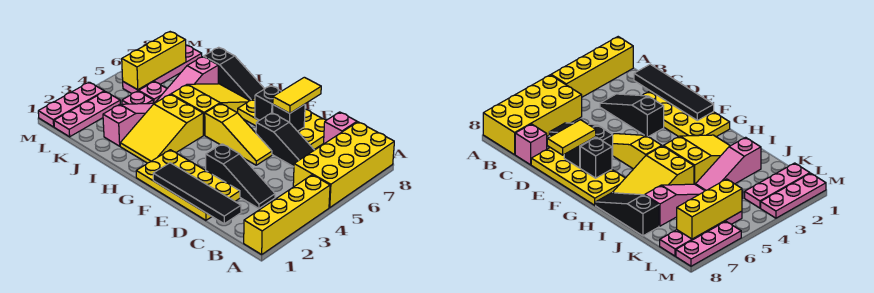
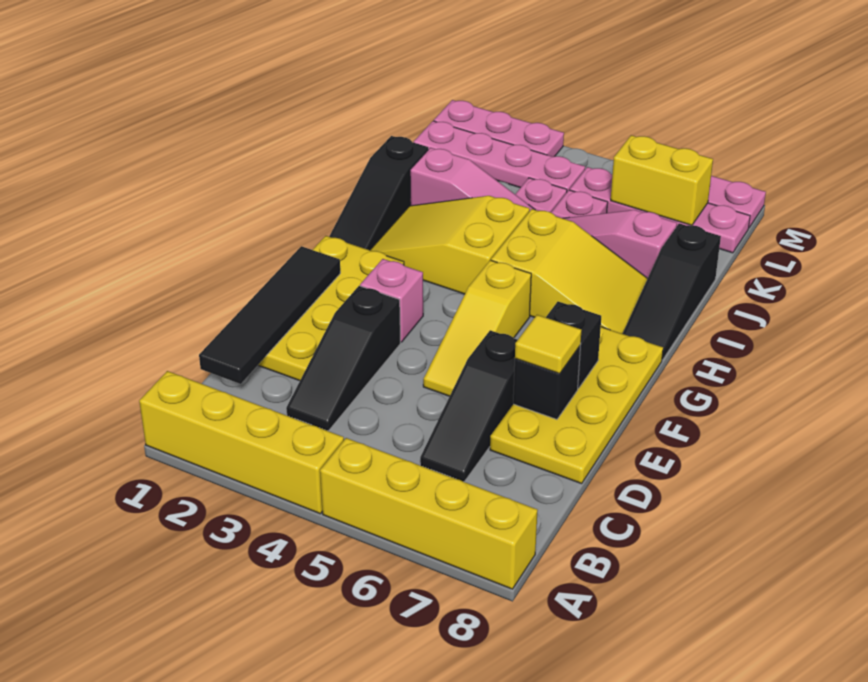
yellow 2x4 brick [293,122,394,207] -> yellow 1x4 brick [320,438,538,589]
pink 1x1 brick [324,112,357,144] -> pink 1x1 brick moved to [360,259,423,342]
yellow 1x2 tile [273,77,321,113] -> yellow 1x1 tile [515,315,581,374]
none -> black 1x3 slope [329,136,428,250]
pink 1x3 plate [54,91,120,137] -> pink 1x4 plate [414,121,585,192]
yellow 1x3 brick [122,32,186,90] -> yellow 1x2 brick [611,135,713,225]

